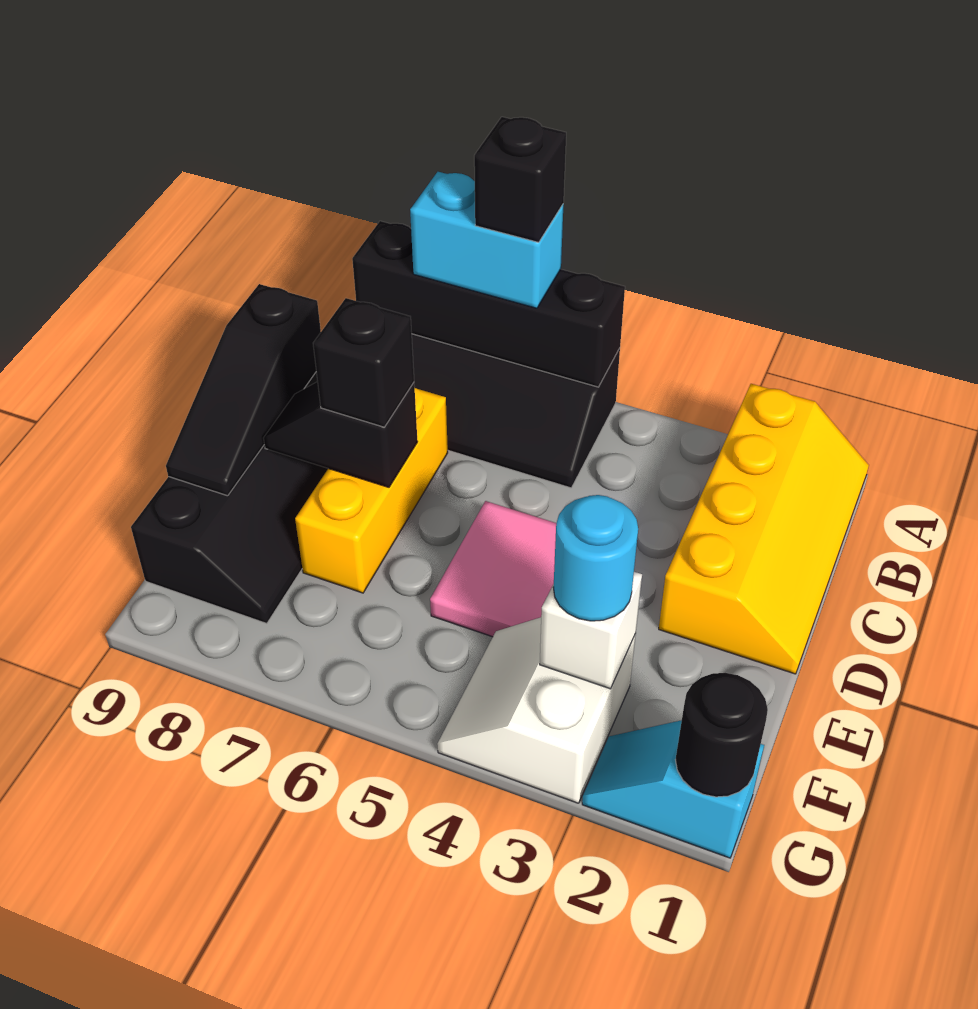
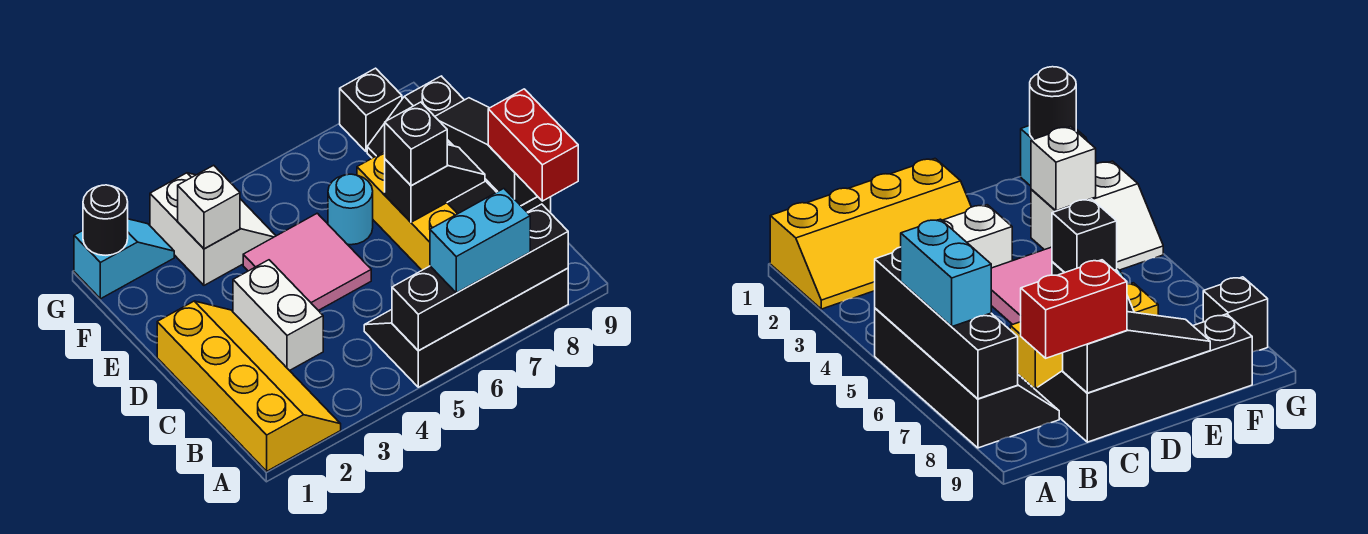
yellow 2x4 slope [659,384,869,674] -> yellow 2x4 slope turned to [157,301,341,471]
black 1x1 brick [474,117,566,242] -> black 1x1 brick moved to [340,68,402,152]
none -> red 1x2 brick [488,89,578,201]
none -> white 1x2 brick [233,260,323,371]
cyan 1x1 round brick [553,495,638,621] -> cyan 1x1 round brick moved to [328,174,373,245]

